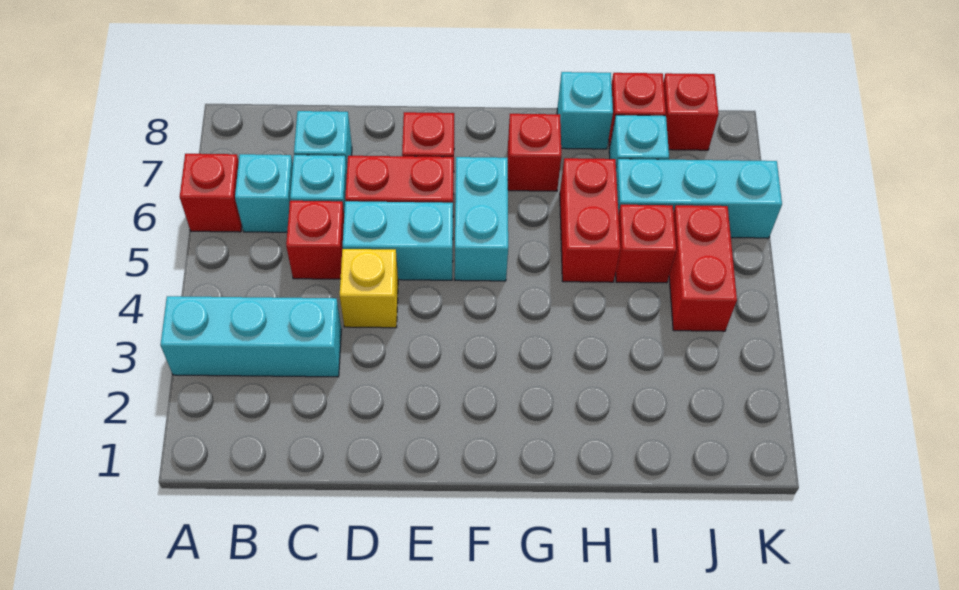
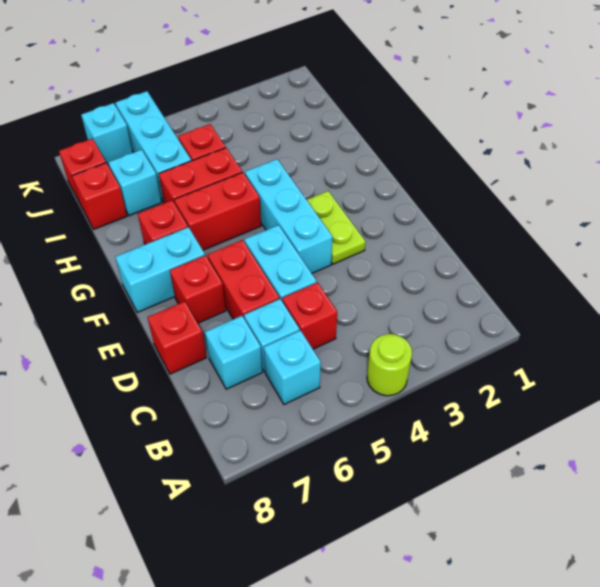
cyan 1x3 brick [161,296,341,377] -> cyan 1x3 brick moved to [245,159,333,273]
none -> lime 1x1 round brick [367,334,412,396]
red 1x1 brick [180,154,242,232] -> red 1x1 brick moved to [147,301,206,374]
yellow 1x1 brick [340,249,398,328] -> none
none -> lime 1x2 plate [307,191,366,264]
cyan 1x2 brick [455,157,508,281] -> cyan 1x2 brick moved to [115,227,205,312]
cyan 1x1 brick [557,72,613,149] -> cyan 1x1 brick moved to [81,103,133,165]
red 1x2 brick [669,205,737,331] -> red 1x2 brick moved to [174,172,261,250]

